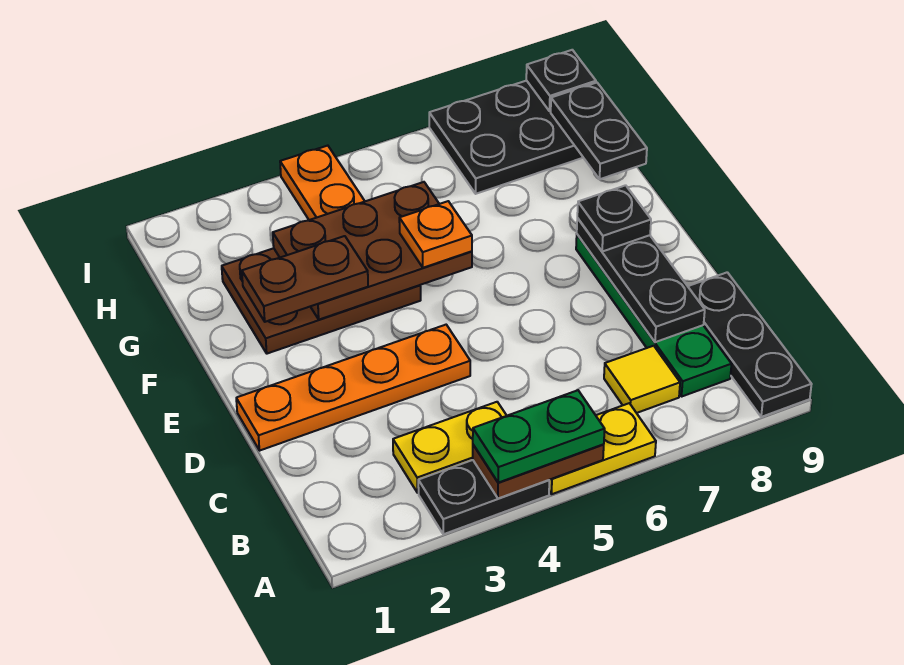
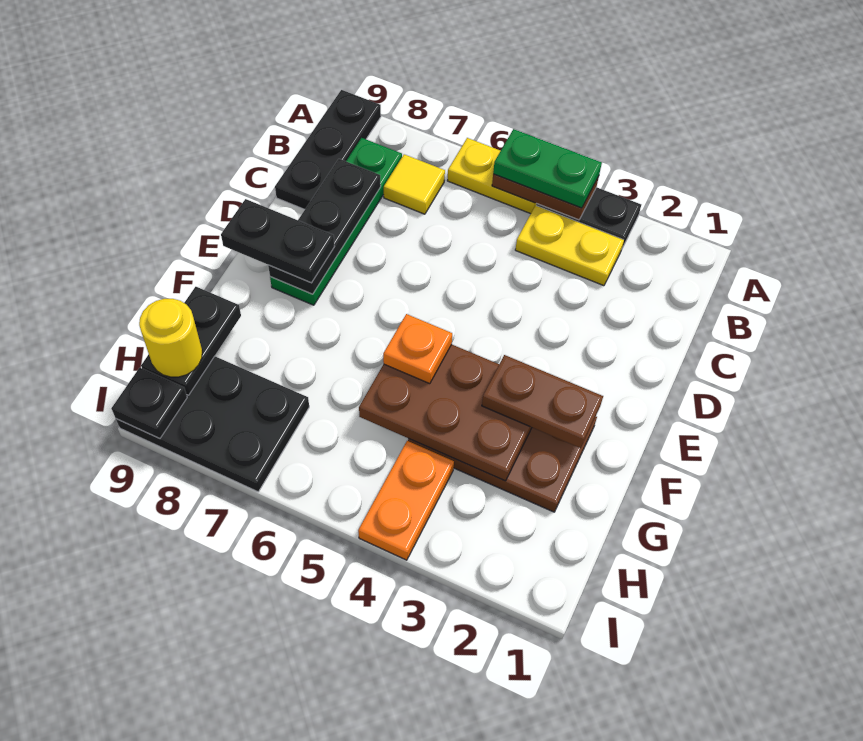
orange 1x4 plate [236,325,470,451] -> none
black 1x1 plate [577,185,651,251] -> black 1x2 plate [221,199,335,283]
none -> yellow 1x1 round brick [139,299,202,377]

